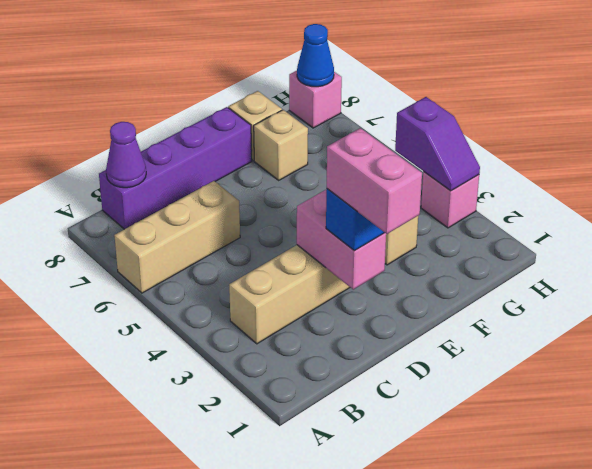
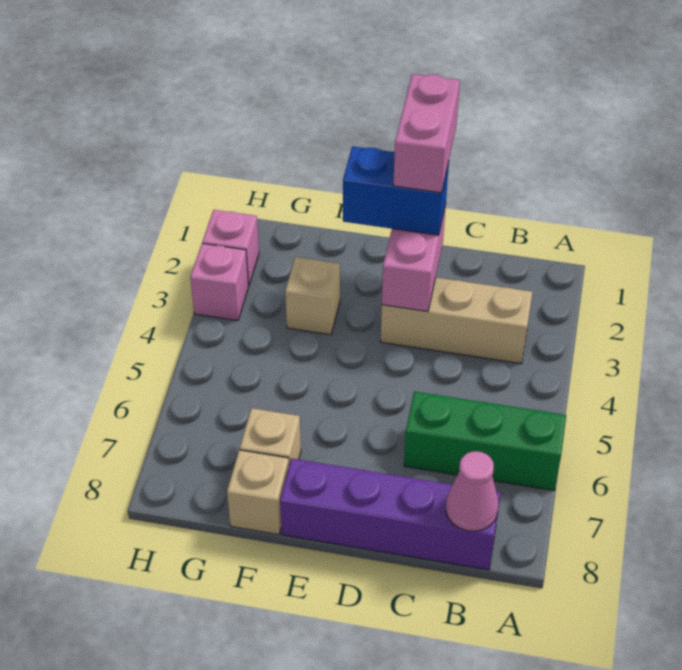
tan 1x3 brick [114,181,240,293] -> green 1x3 brick [404,392,566,491]
purple 1x1 cone [106,122,146,188] -> pink 1x1 cone [446,451,498,531]
purple 1x2 slope [395,97,480,191] -> none
pink 1x1 brick [289,71,342,128] -> pink 1x1 brick moved to [202,210,259,286]
blue 1x1 cone [297,24,334,87] -> none

